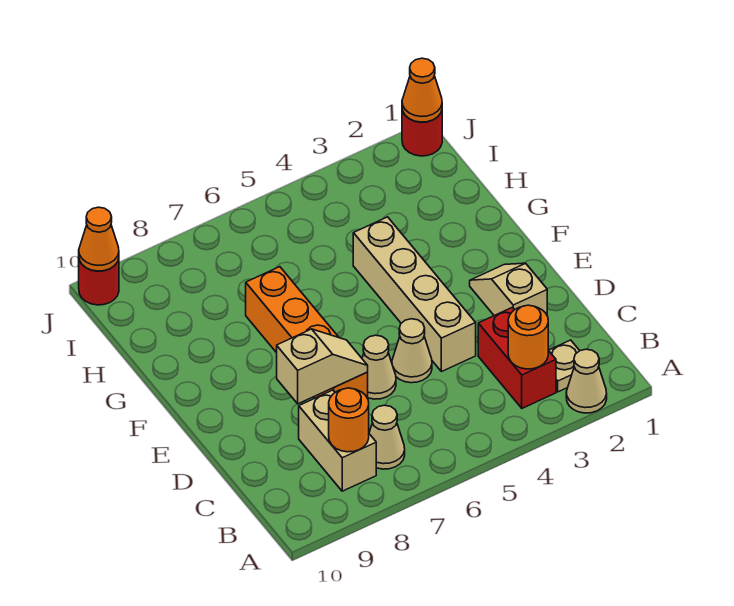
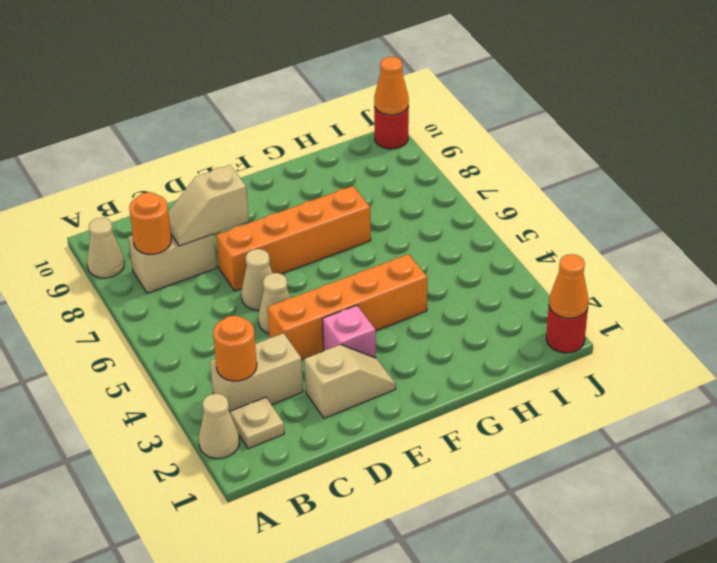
red 1x2 brick [478,307,556,408] -> tan 1x2 brick [210,333,303,412]
tan 1x1 cone [369,405,405,469] -> tan 1x1 cone moved to [87,218,124,278]
tan 1x4 brick [353,217,476,372] -> orange 1x4 brick [267,254,427,359]
tan 1x2 slope [277,329,368,404] -> tan 1x2 slope turned to [168,165,249,246]
none -> pink 1x1 brick [322,305,376,358]

